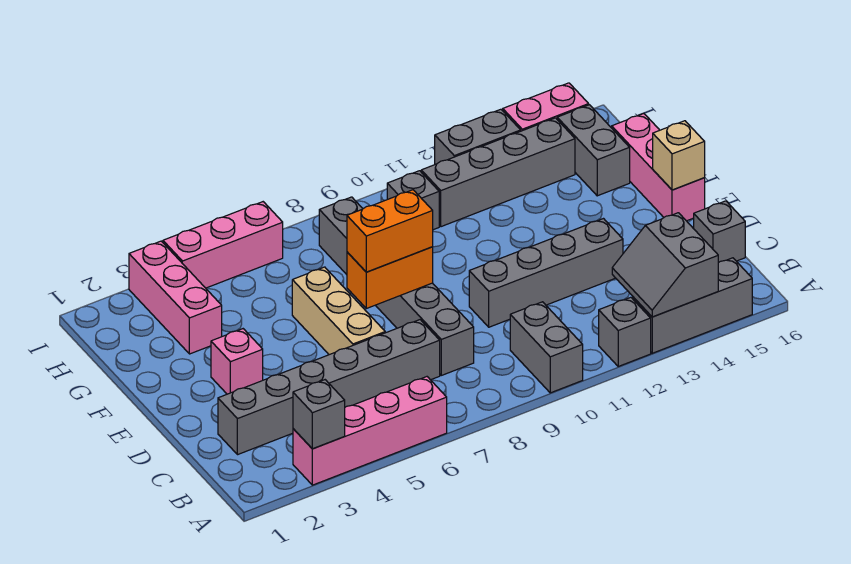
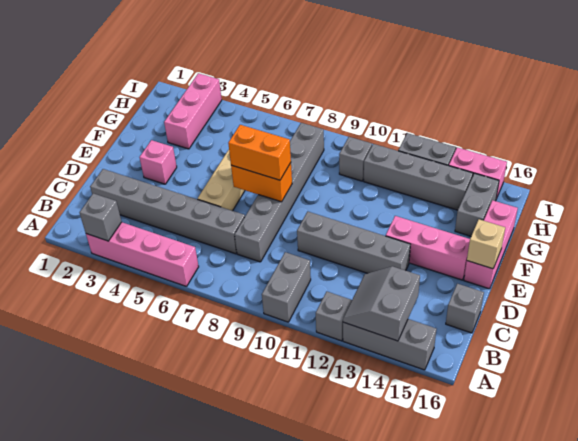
pink 1x3 brick [163,202,283,288] -> pink 1x3 brick moved to [386,216,470,280]

